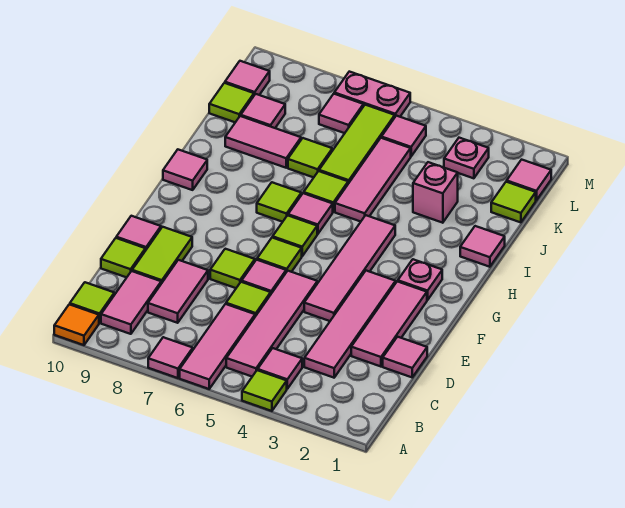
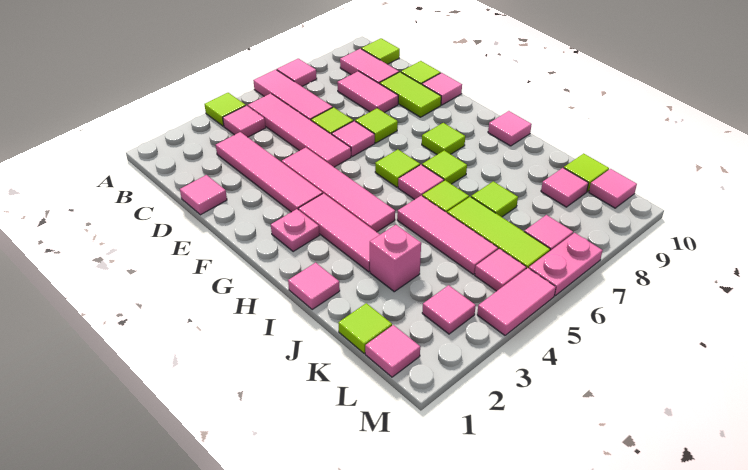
orange 1x1 tile [54,304,99,345] -> none
pink 1x3 tile [351,281,427,367] -> pink 1x3 tile moved to [298,193,380,272]
lime 1x1 tile [257,238,302,272] -> lime 1x1 tile moved to [422,123,465,154]
pink 1x2 tile [225,116,301,168] -> pink 1x2 tile moved to [477,268,556,335]
pink 1x1 plate [444,138,489,178] -> pink 1x1 tile [422,285,476,334]

